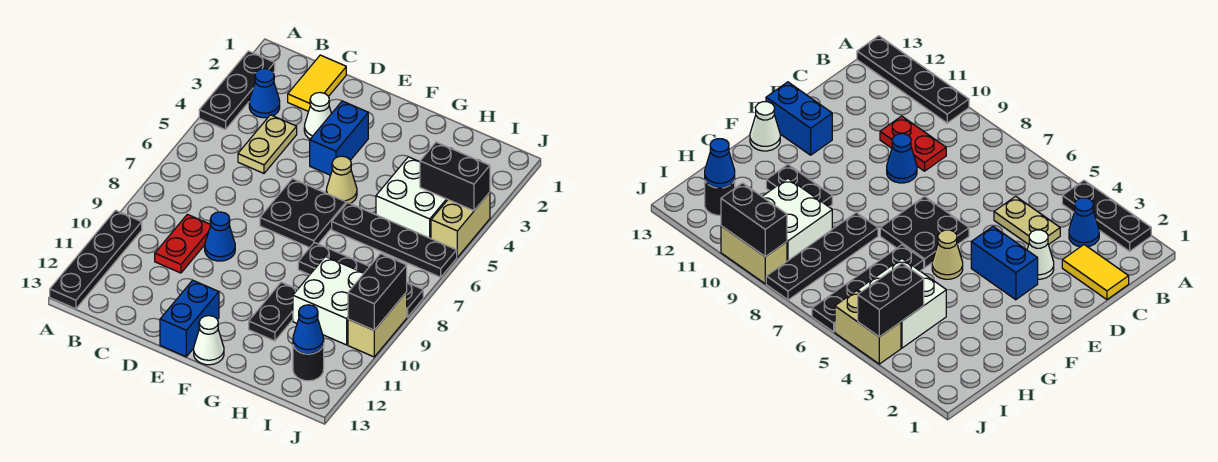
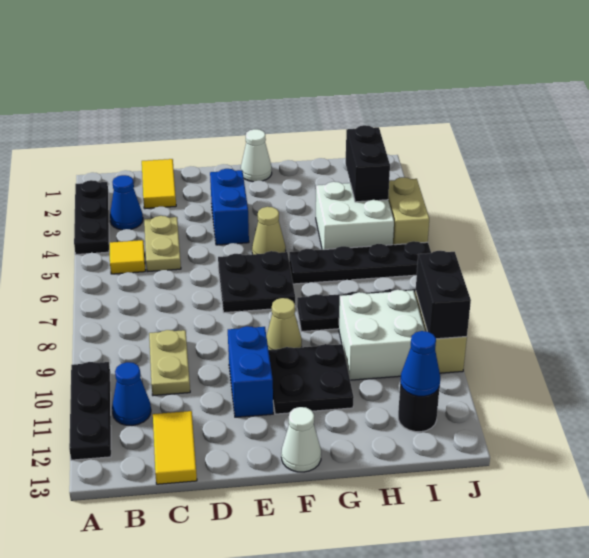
black 1x4 plate [50,210,142,309] -> black 1x3 plate [69,362,111,460]
none -> yellow 1x1 tile [110,240,145,274]
red 1x2 plate [155,214,211,273] -> tan 1x2 plate [149,330,190,396]
none -> yellow 1x2 tile [153,411,197,484]
white 1x1 cone [304,93,331,139] -> white 1x1 cone moved to [241,129,272,182]
blue 1x1 cone [205,212,235,261] -> blue 1x1 cone moved to [112,362,151,425]
blue 1x2 brick [160,280,219,357] -> blue 1x2 brick moved to [228,326,273,417]
none -> tan 1x1 cone [266,298,302,350]
black 1x2 plate [249,282,298,341] -> black 2x2 plate [269,344,354,414]
black 1x2 brick [420,142,490,211] -> black 1x2 brick turned to [346,125,390,202]

